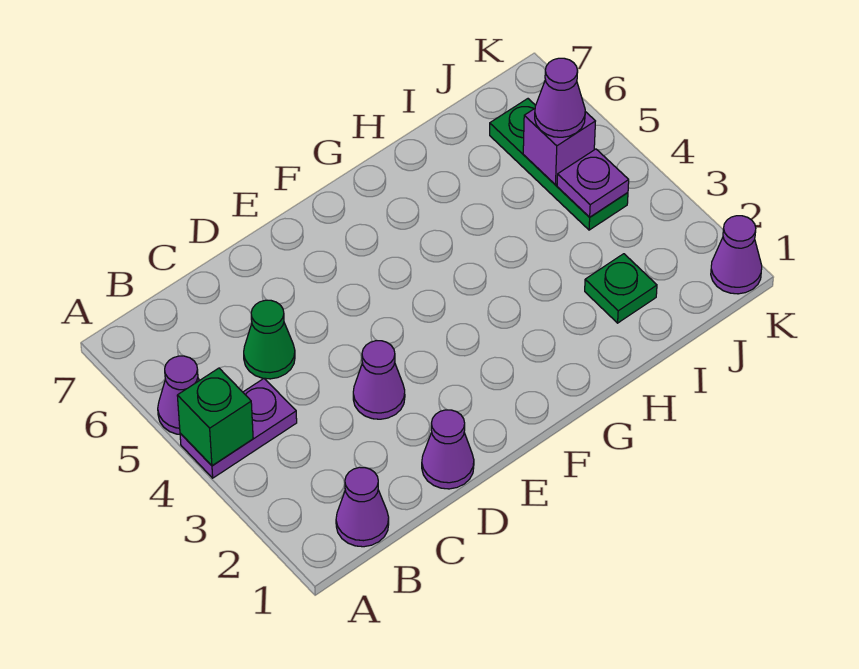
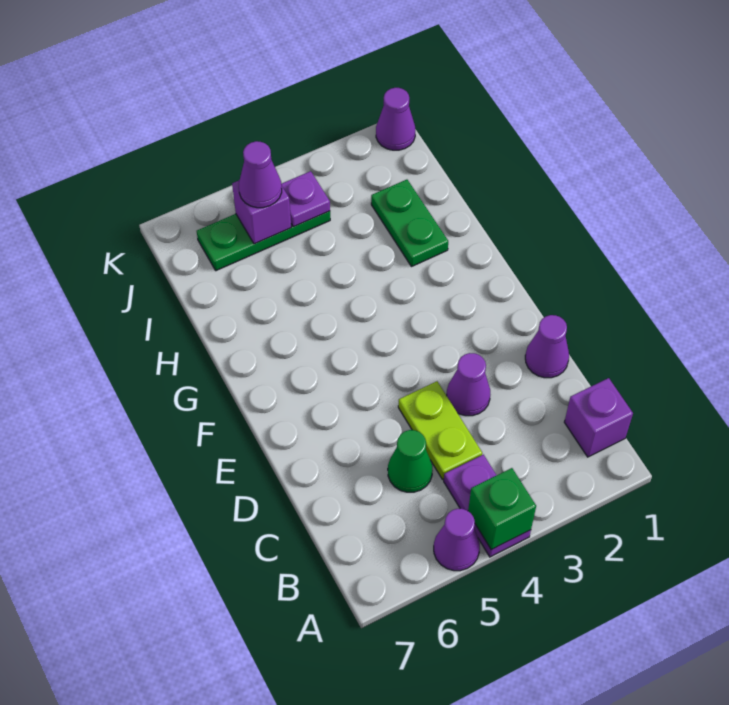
purple 1x1 cone [336,467,389,547] -> purple 1x1 brick [564,378,633,457]
none -> lime 1x2 plate [398,381,482,479]
green 1x1 plate [585,254,657,323] -> green 1x2 plate [371,180,448,267]

